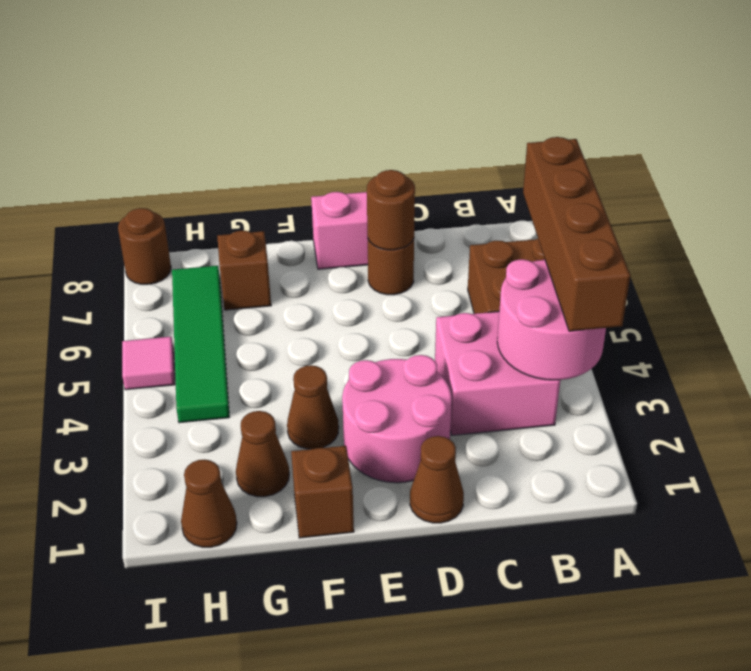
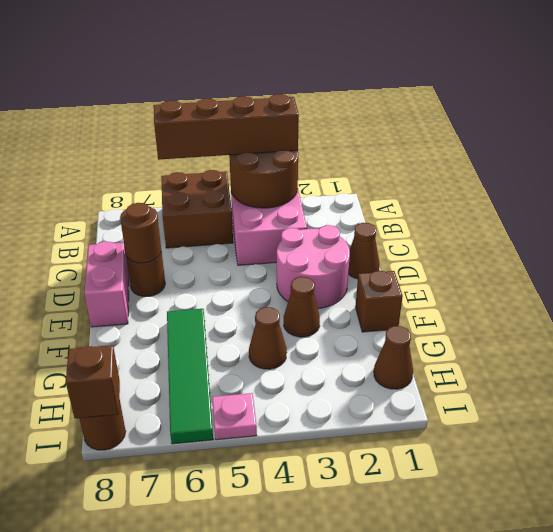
pink 2x2 round brick [497,259,606,380] -> brown 2x2 round brick [229,150,298,208]
brown 1x1 cone [236,411,289,497] -> brown 1x1 cone moved to [249,307,287,369]
brown 1x1 brick [217,231,271,310] -> brown 1x1 brick moved to [66,345,120,418]
green 1x4 tile [172,266,230,423] -> green 1x4 tile turned to [167,309,213,444]
pink 1x1 tile [122,337,175,390] -> pink 1x1 plate [212,393,257,440]

